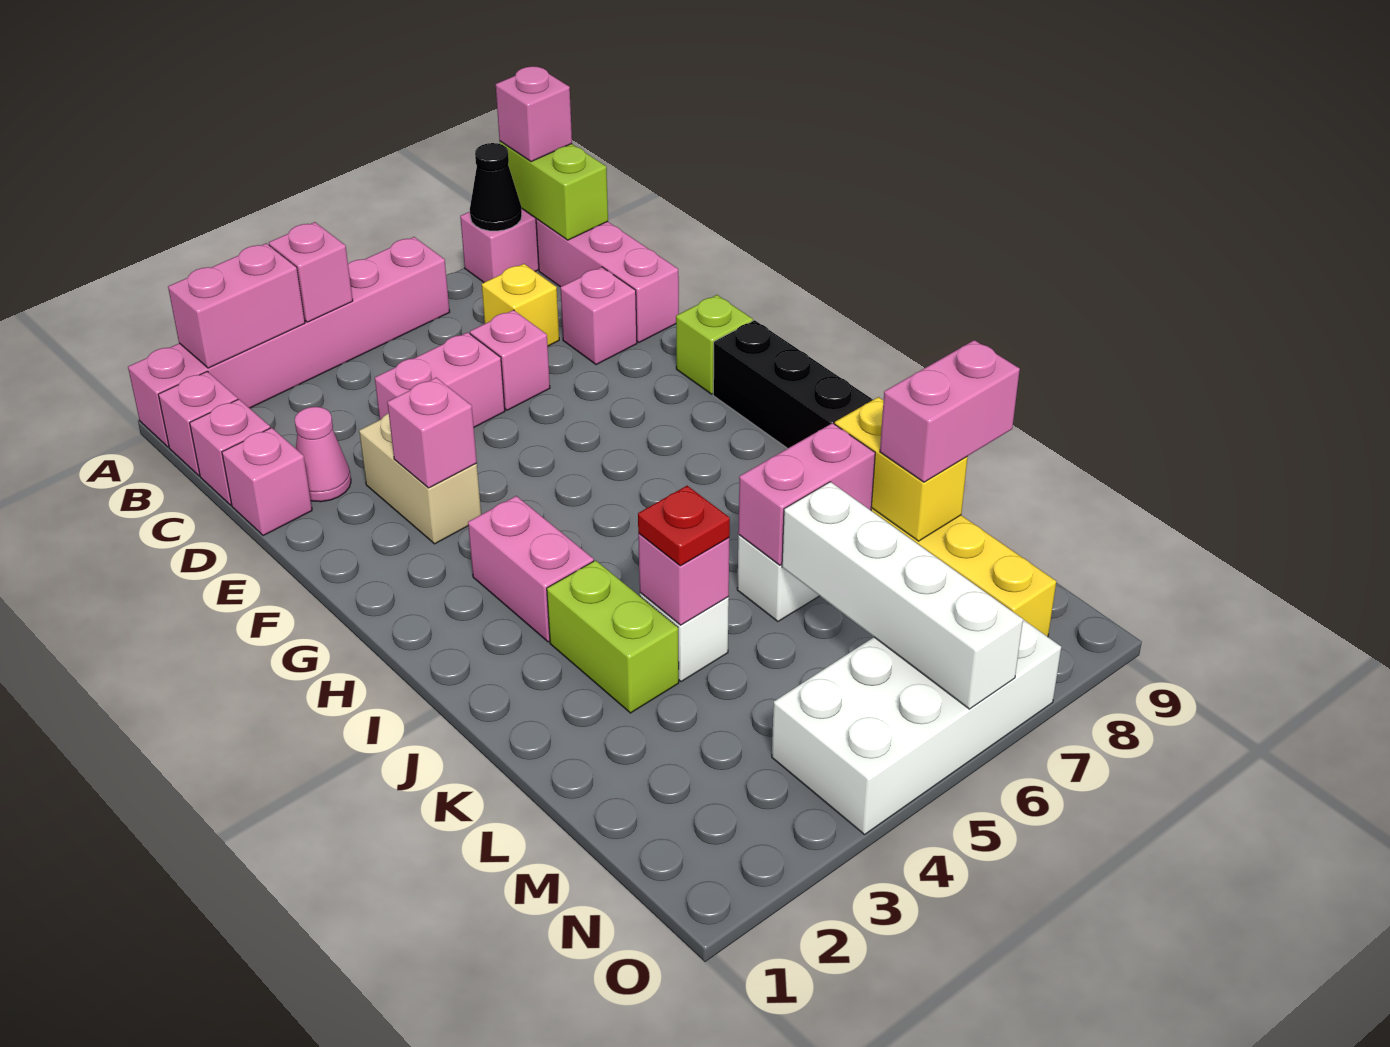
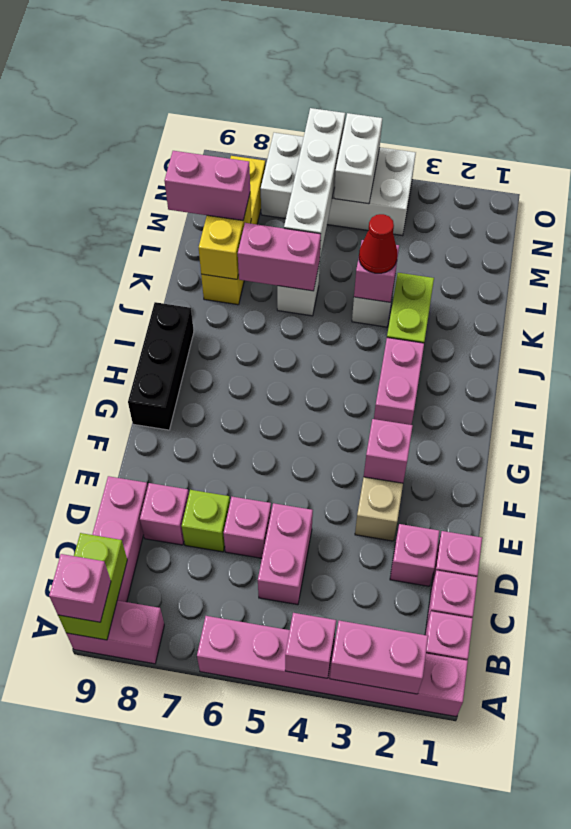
black 1x1 cone [470,143,522,231] -> none
yellow 1x1 brick [482,264,559,346] -> none
pink 1x1 cone [295,407,351,502] -> pink 1x1 brick [390,524,439,586]
pink 1x2 brick [375,332,505,427] -> pink 1x2 brick turned to [258,503,313,605]
lime 1x1 brick [676,295,753,394] -> lime 1x1 brick moved to [182,490,230,552]
red 1x1 plate [638,486,730,566] -> red 1x1 cone [359,214,397,273]
none -> white 1x2 brick [334,113,382,204]

